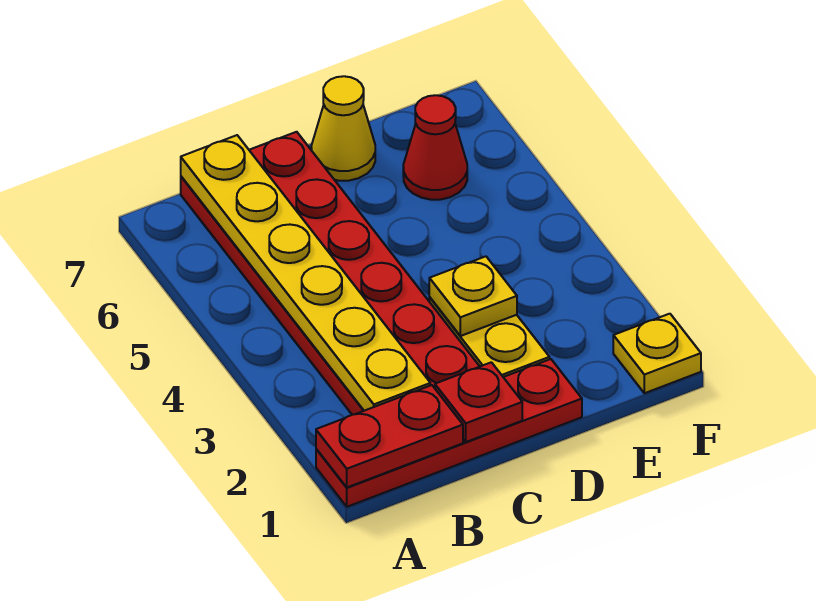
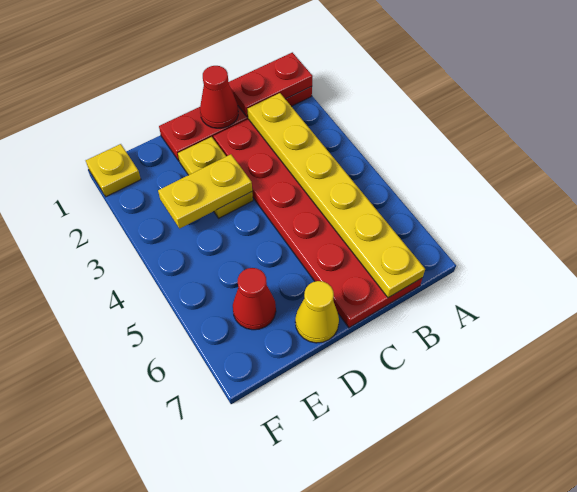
red 1x1 plate [435,362,522,442] -> red 1x1 cone [200,66,238,128]
yellow 1x1 plate [429,256,517,336] -> yellow 1x2 plate [158,154,252,229]

